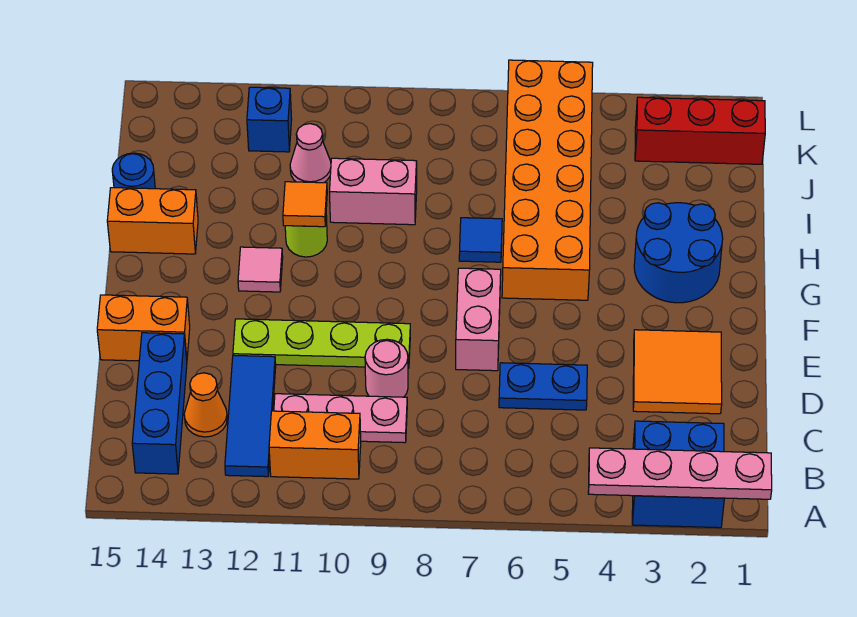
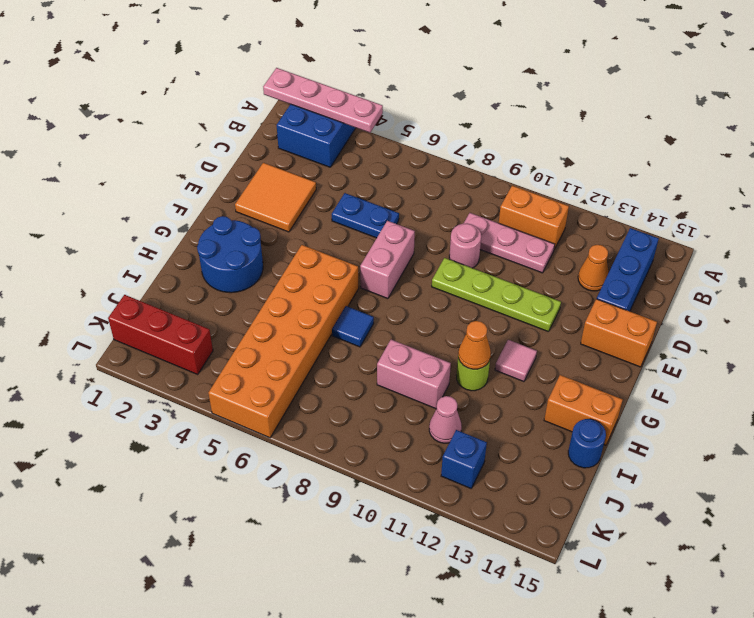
blue 1x3 tile [225,355,276,477] -> none
orange 1x1 tile [283,182,327,227] -> orange 1x1 cone [458,321,491,369]

